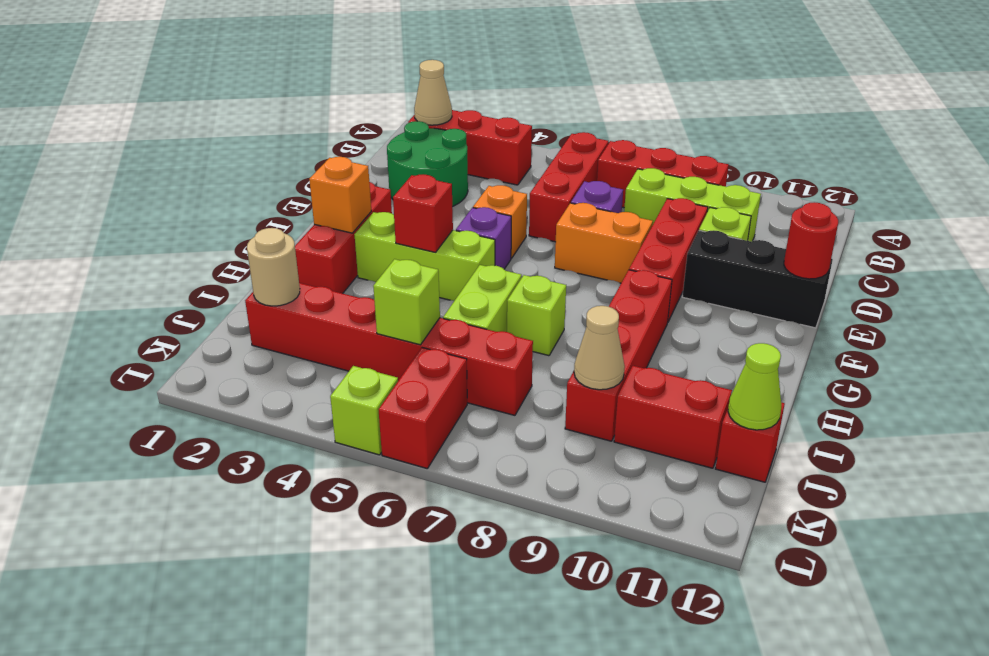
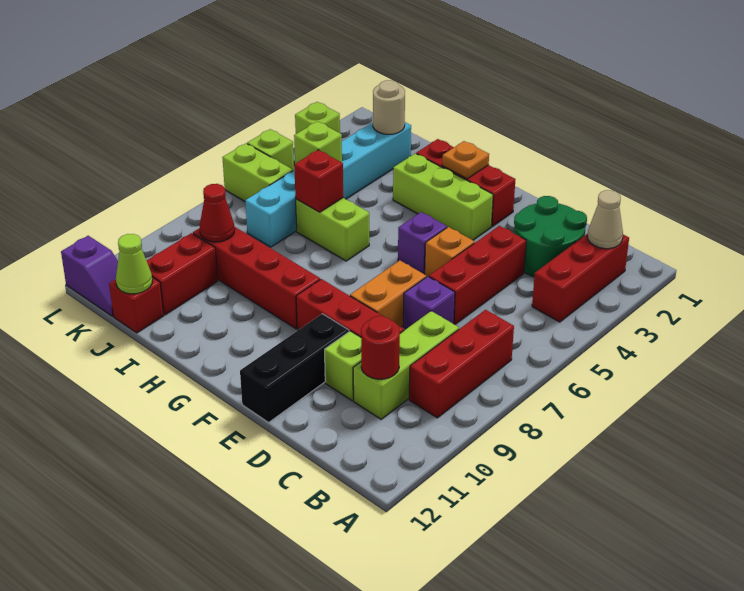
red 1x3 brick [529,132,608,242] -> red 1x3 brick turned to [429,226,526,324]
red 1x1 round brick [784,202,838,279] -> red 1x1 round brick moved to [361,316,400,379]
orange 1x1 brick [309,157,371,233] -> orange 1x1 plate [442,141,489,179]
lime 1x3 brick [354,212,495,301] -> lime 1x3 brick turned to [393,153,493,240]
red 1x1 brick [393,174,453,252] -> red 1x1 brick moved to [294,150,343,212]
lime 1x1 brick [507,275,566,356] -> lime 1x1 brick moved to [295,102,340,134]
red 1x6 brick [245,283,533,415] -> cyan 1x6 brick [245,122,411,247]
tan 1x1 cone [574,306,625,390] -> red 1x1 cone [200,184,235,242]
red 1x2 brick [378,348,467,469] -> lime 1x2 brick [222,143,293,201]
none -> purple 1x2 slope [61,236,118,316]

